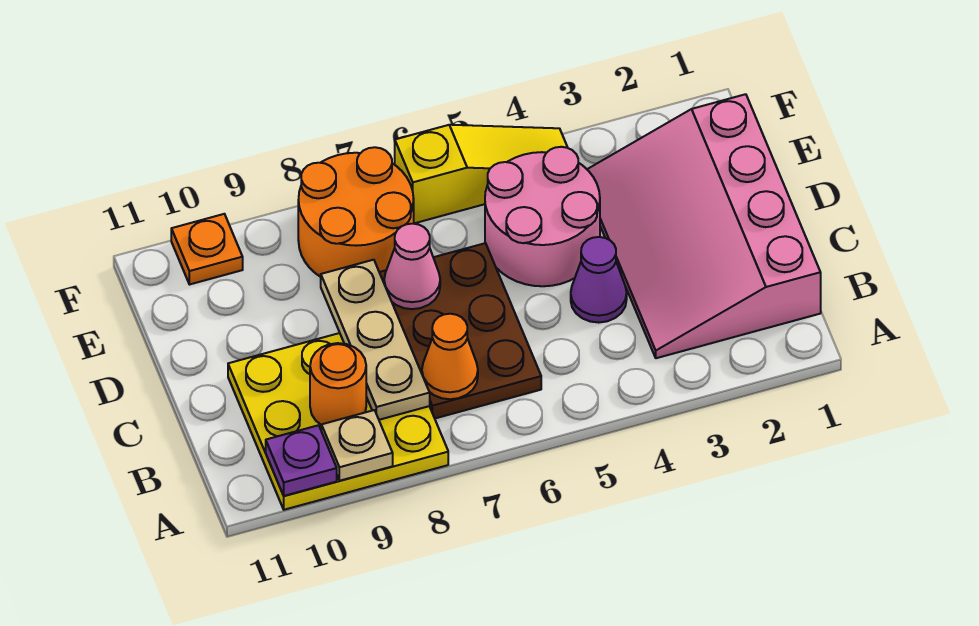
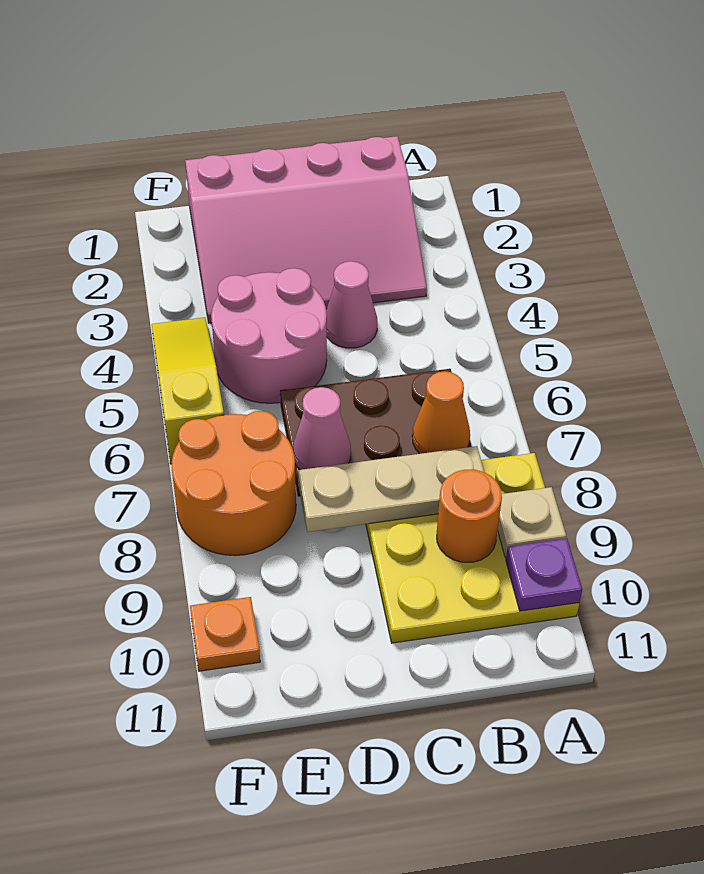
purple 1x1 cone [571,237,627,323] -> pink 1x1 cone [326,261,377,348]

